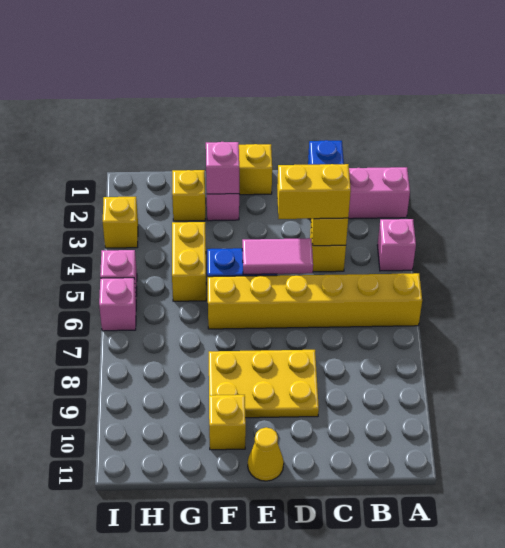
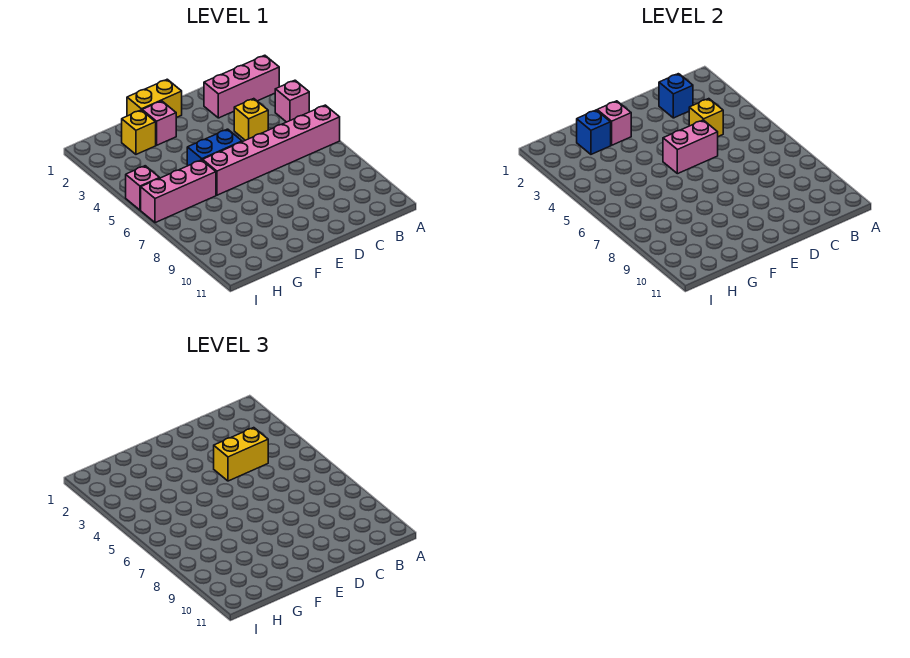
yellow 1x6 brick [208,273,422,329] -> pink 1x6 brick [203,105,340,195]
pink 1x2 tile [242,238,313,274] -> pink 1x2 brick [663,120,718,174]
yellow 2x3 plate [209,350,319,418] -> none
yellow 1x1 cone [248,427,284,481] -> none
yellow 1x1 brick [209,395,246,450] -> none
none -> blue 1x1 brick [576,110,611,154]
yellow 1x2 brick [172,222,206,301] -> none
yellow 1x1 brick [103,197,138,248] -> none
pink 1x1 brick [99,278,136,331] -> pink 1x3 brick [141,160,216,223]

